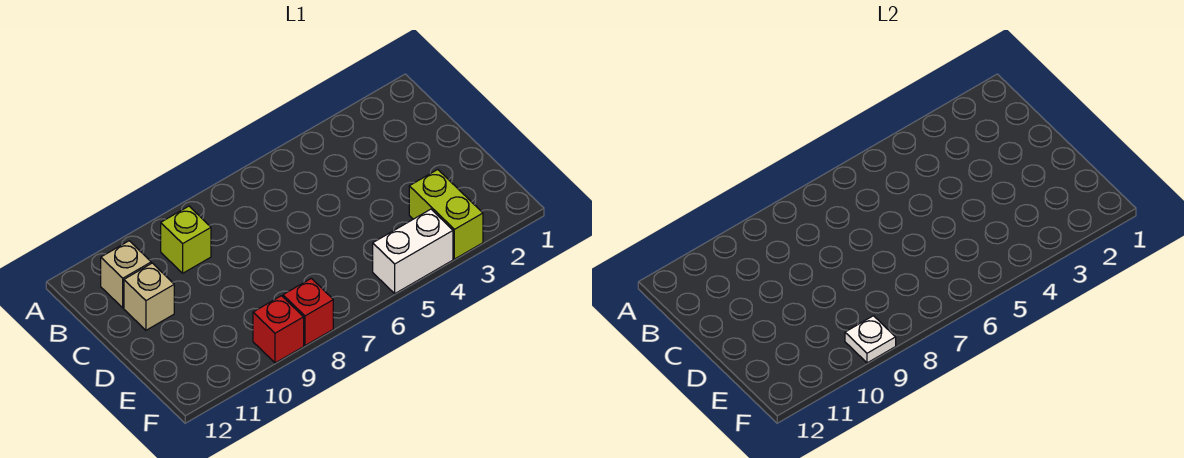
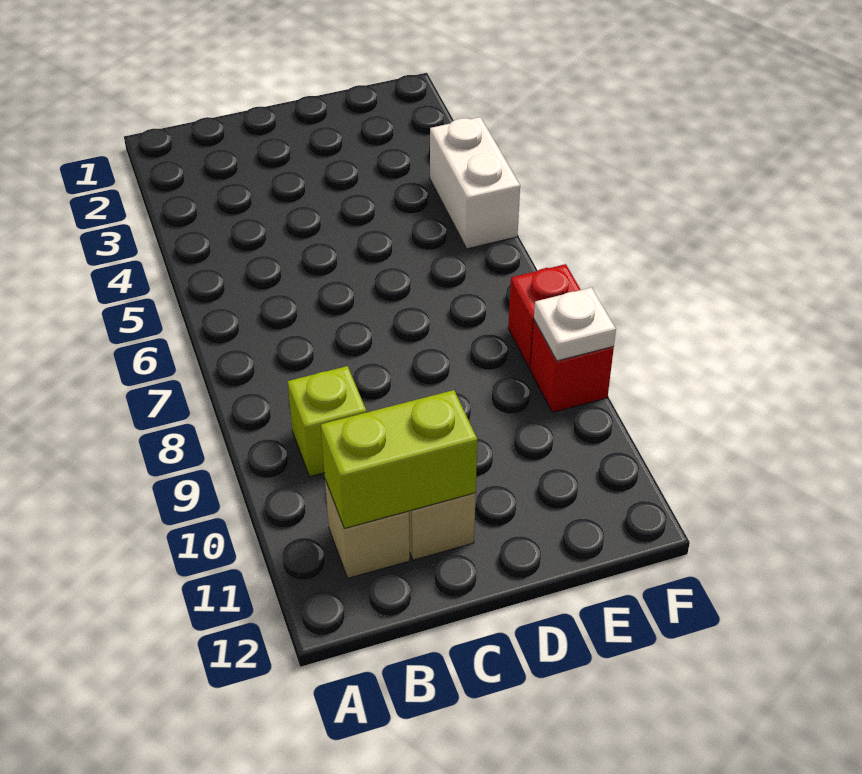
lime 1x2 brick [409,170,483,259] -> lime 1x2 brick moved to [321,390,477,529]

